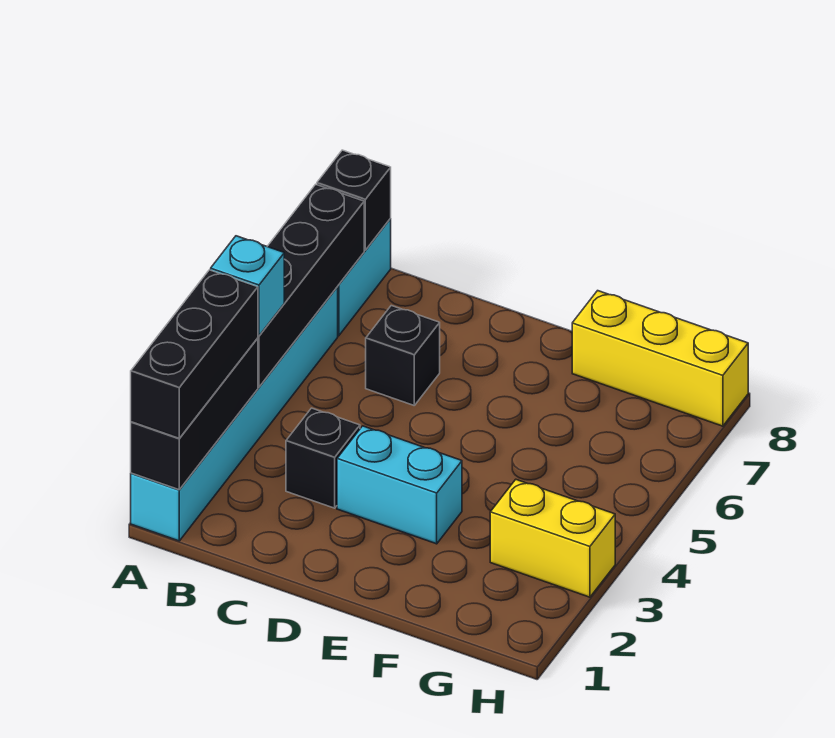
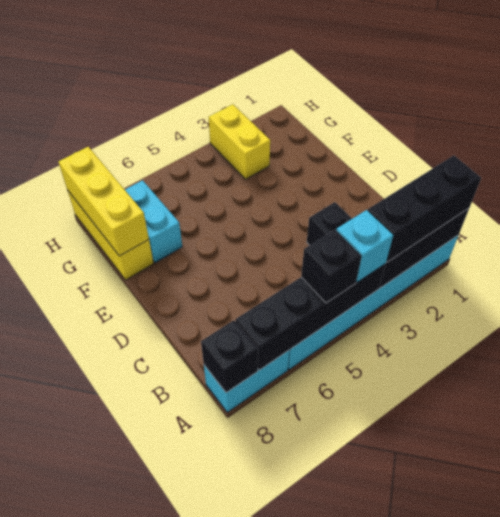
black 1x1 brick [366,306,440,405] -> black 1x1 brick moved to [301,230,362,303]
cyan 1x2 brick [337,426,462,544] -> cyan 1x2 brick moved to [125,180,182,263]
none -> yellow 1x3 brick [59,147,149,256]

